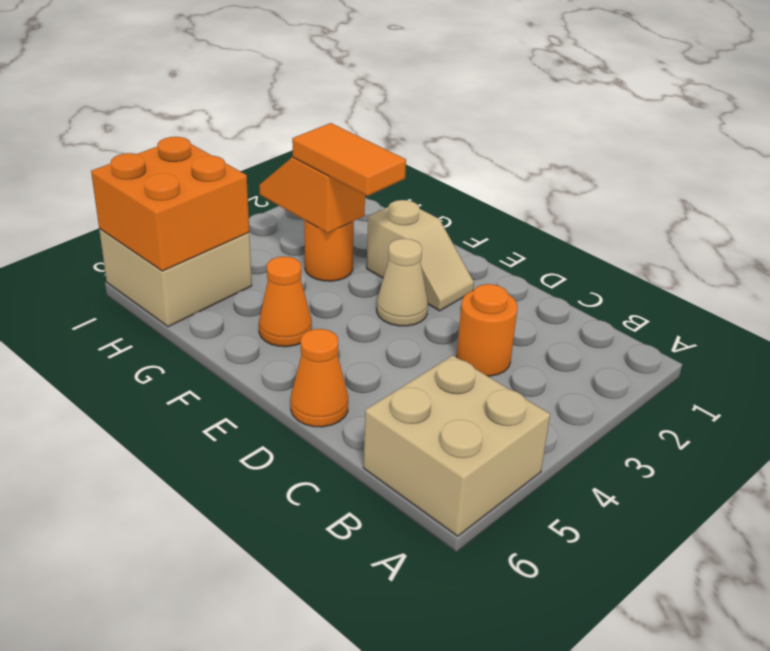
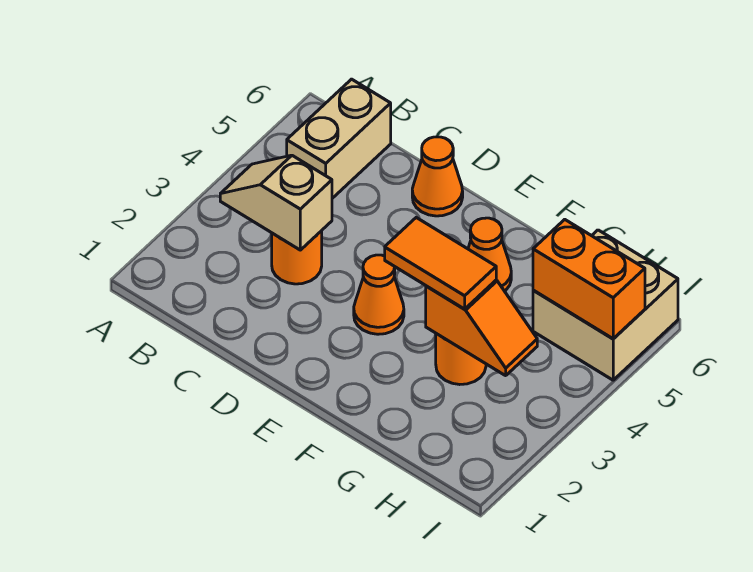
tan 2x2 brick [364,355,550,536] -> tan 1x2 brick [287,79,391,198]
tan 1x2 slope [367,200,474,311] -> tan 1x2 slope moved to [220,155,332,250]
tan 1x1 cone [377,239,428,326] -> orange 1x1 cone [354,255,404,334]
orange 2x2 brick [91,137,249,271] -> orange 1x2 brick [533,219,645,339]

